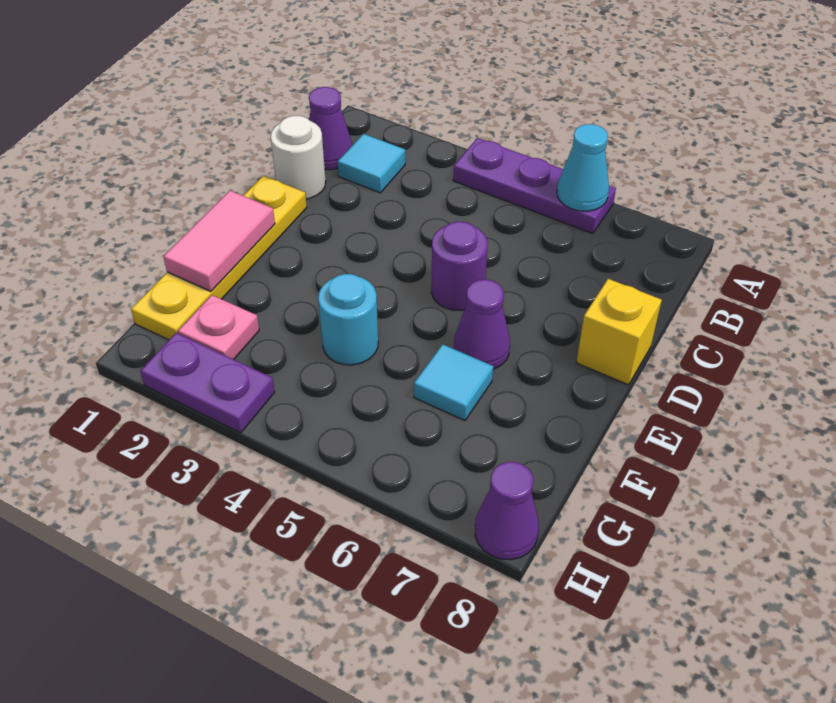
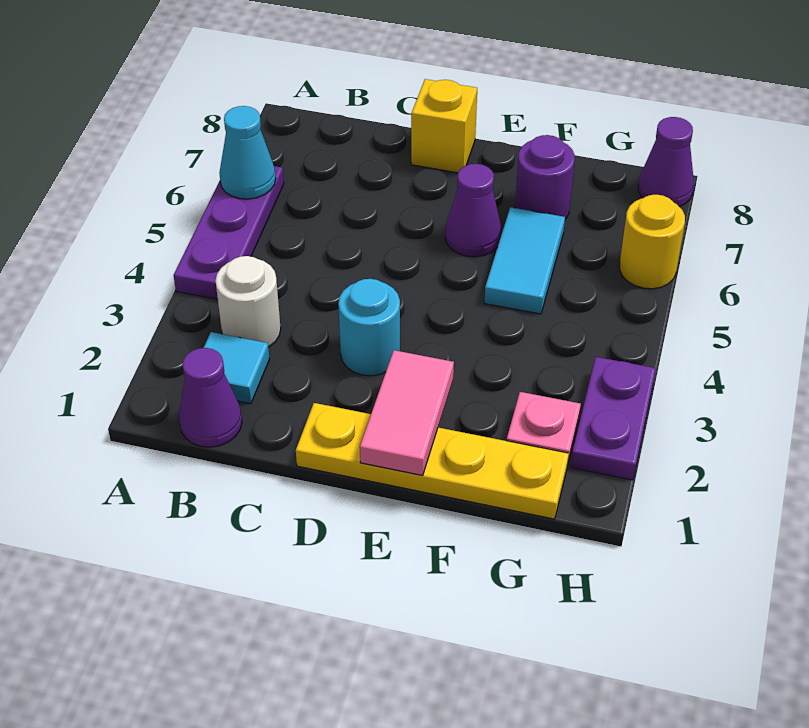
white 1x1 round brick [271,116,326,199] -> white 1x1 round brick moved to [215,256,281,347]
purple 1x1 round brick [431,222,488,311] -> purple 1x1 round brick moved to [515,135,575,219]
pink 1x2 tile [163,191,275,291] -> pink 1x2 tile turned to [360,350,454,475]
cyan 1x1 round brick [318,274,378,365] -> cyan 1x1 round brick moved to [338,279,400,376]
cyan 1x1 tile [414,344,493,421] -> cyan 1x2 tile [484,207,565,314]
none -> yellow 1x1 round brick [620,195,685,289]

